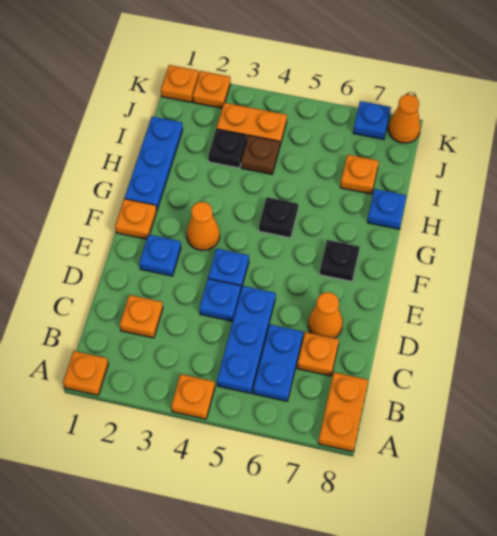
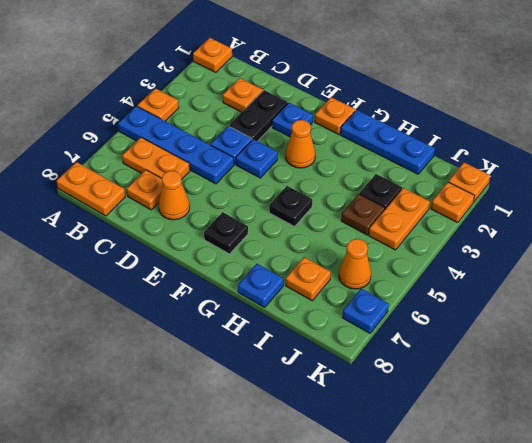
blue 1x3 plate [217,286,276,393] -> blue 1x4 plate [118,106,234,184]
blue 1x2 plate [253,325,303,401] -> orange 1x2 plate [122,137,190,180]
none -> black 1x2 plate [229,90,288,141]
orange 1x1 cone [388,95,420,143] -> orange 1x1 cone moved to [339,239,371,289]

